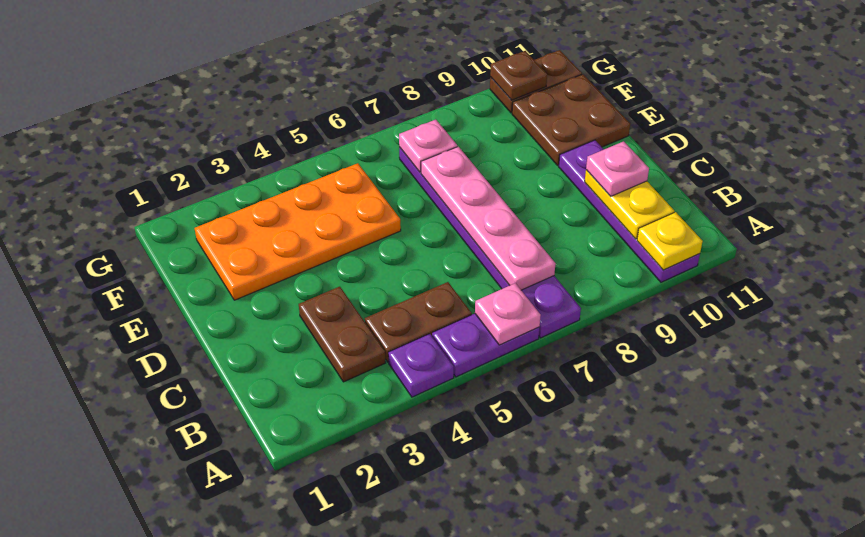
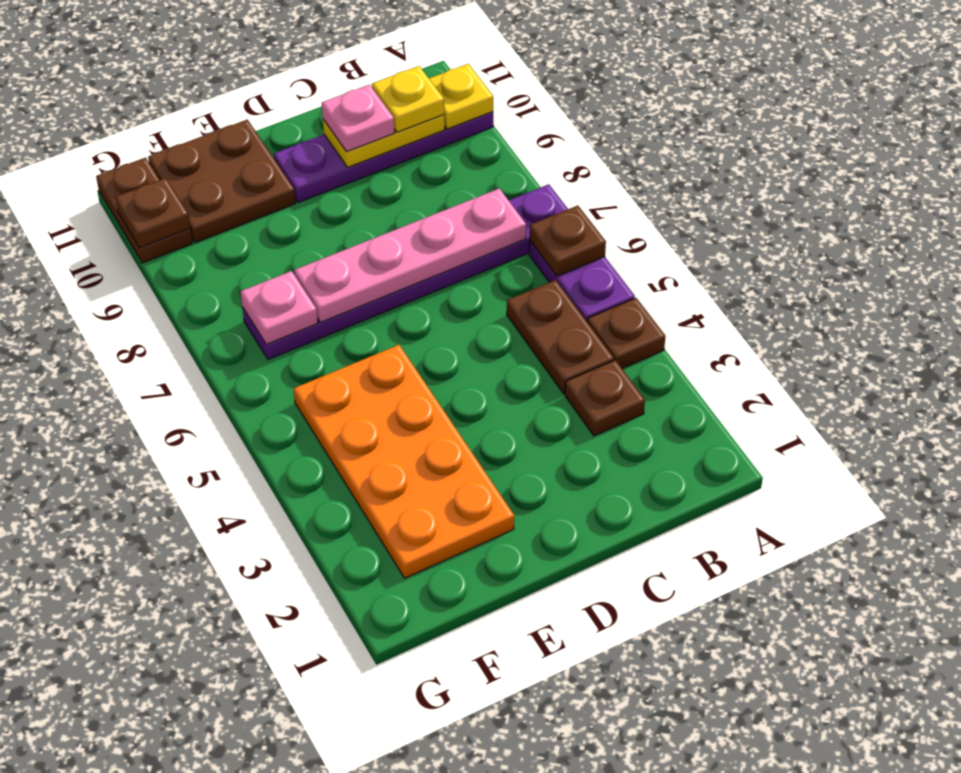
purple 1x1 plate [388,334,454,397] -> brown 1x1 plate [587,298,665,368]
pink 1x1 plate [475,283,541,345] -> brown 1x1 plate [530,206,606,276]
brown 1x2 plate [299,287,386,382] -> brown 1x1 plate [565,360,645,436]
none -> yellow 1x1 plate [372,66,444,132]

